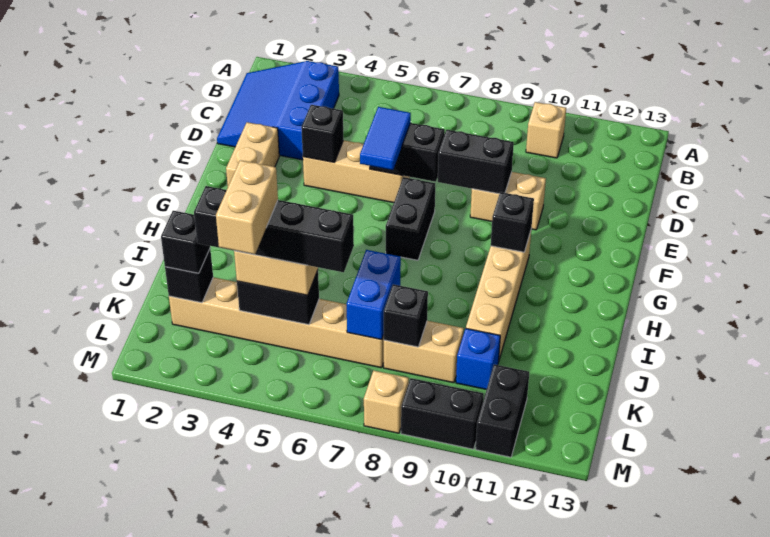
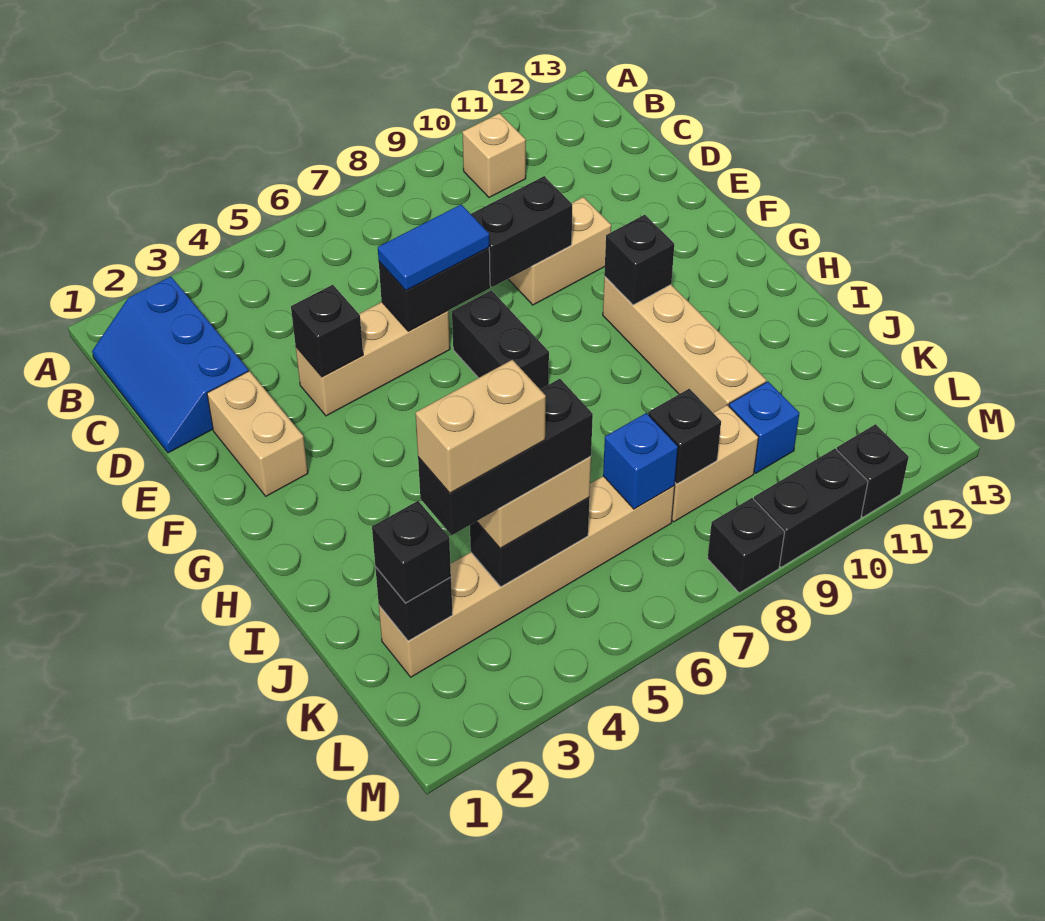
blue 3x3 slope [217,61,339,160] -> blue 2x3 slope [92,277,248,453]
blue 1x2 tile [360,107,411,170] -> blue 1x2 tile turned to [378,204,489,291]
blue 1x2 brick [346,250,401,340] -> blue 1x1 brick [603,413,678,509]
black 1x4 brick [194,186,354,272] -> black 1x3 brick [418,379,593,535]
tan 1x2 brick [216,160,278,254] -> tan 1x2 brick turned to [415,360,546,493]
black 1x2 brick [476,364,529,457] -> black 1x1 brick [837,424,909,517]
tan 1x1 brick [364,370,409,433] -> black 1x1 brick [708,498,785,593]

